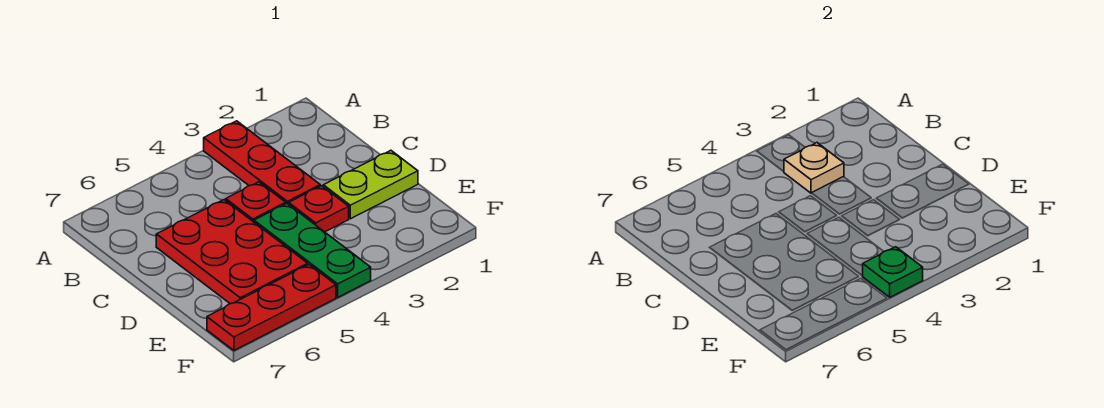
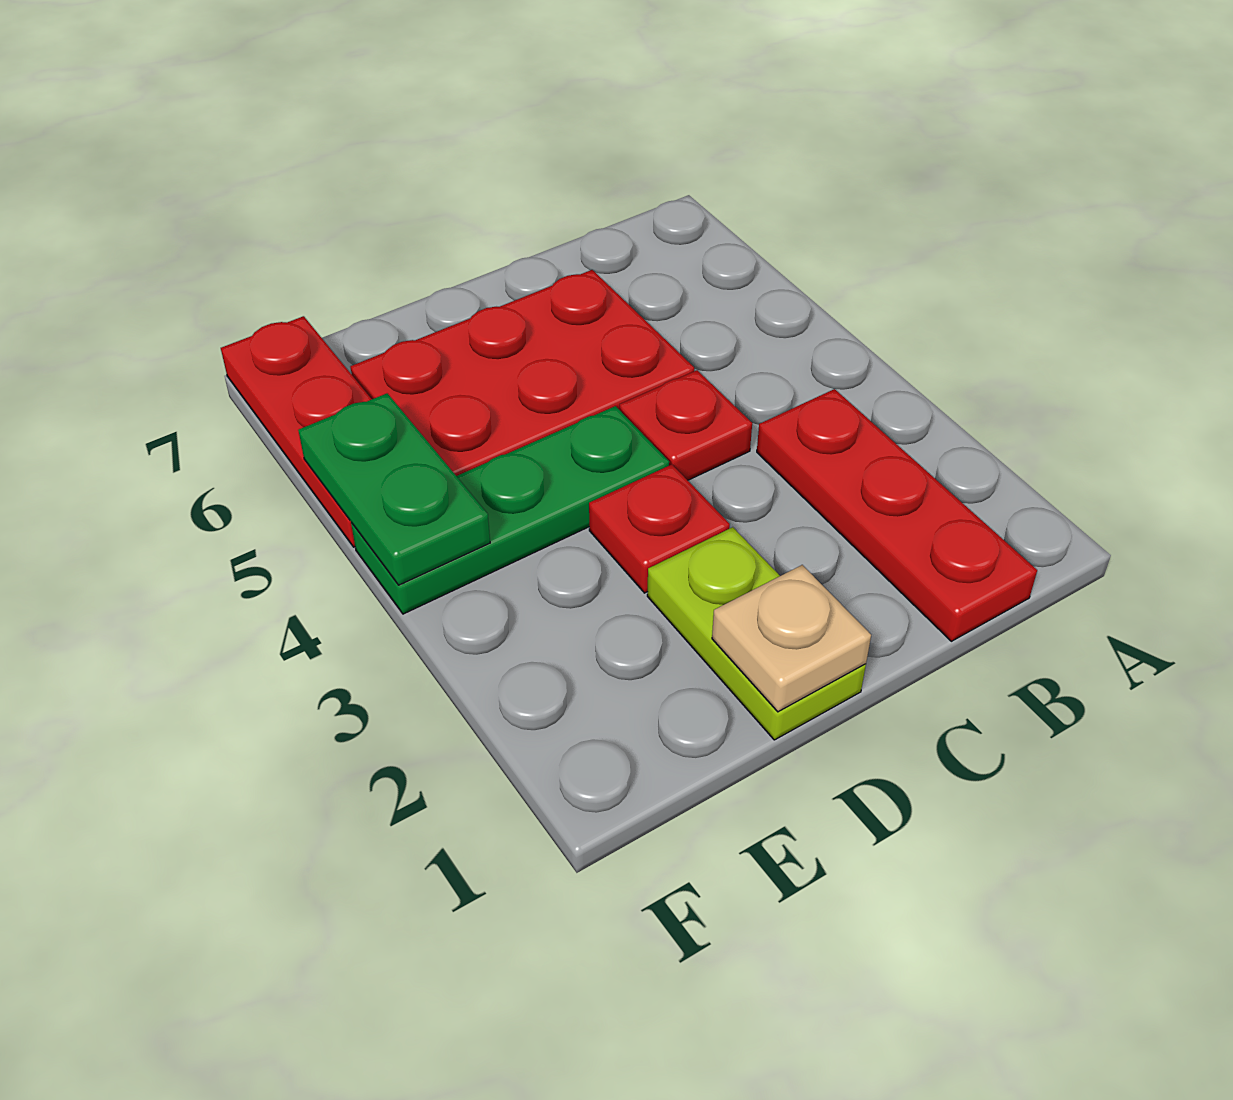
red 1x3 plate [204,121,320,204] -> red 1x3 plate turned to [757,389,1037,641]
tan 1x1 plate [784,143,844,193] -> tan 1x1 plate moved to [712,565,871,712]
green 1x1 plate [863,247,923,297] -> green 1x2 plate [298,393,490,585]

